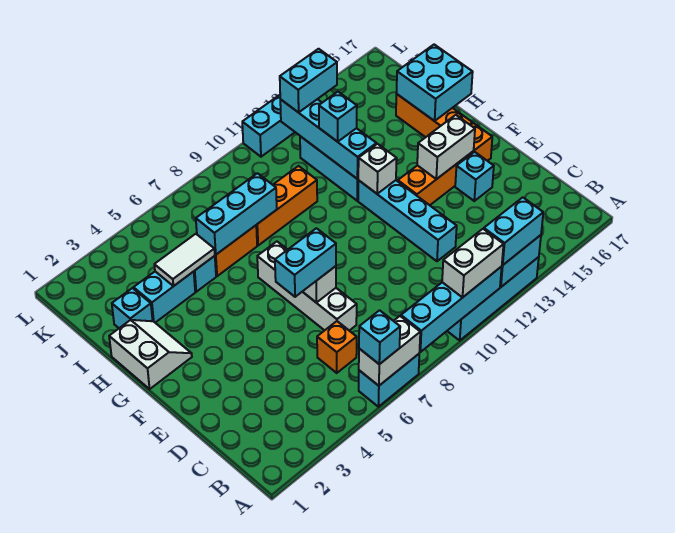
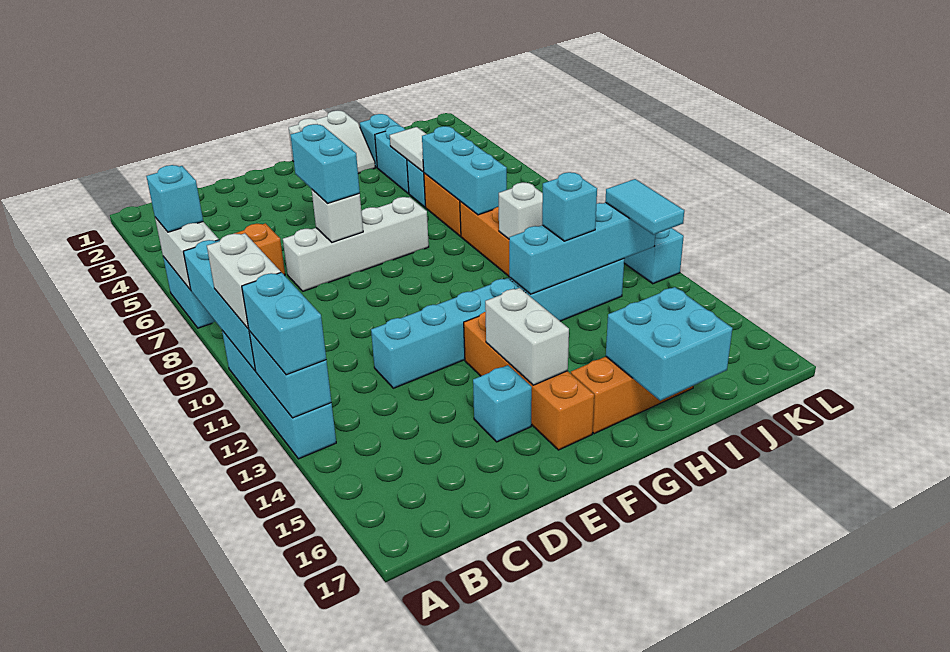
white 1x1 brick [358,144,397,194] -> white 1x1 brick moved to [499,183,543,239]
cyan 1x2 brick [280,49,337,113] -> cyan 1x2 tile [605,179,684,235]

